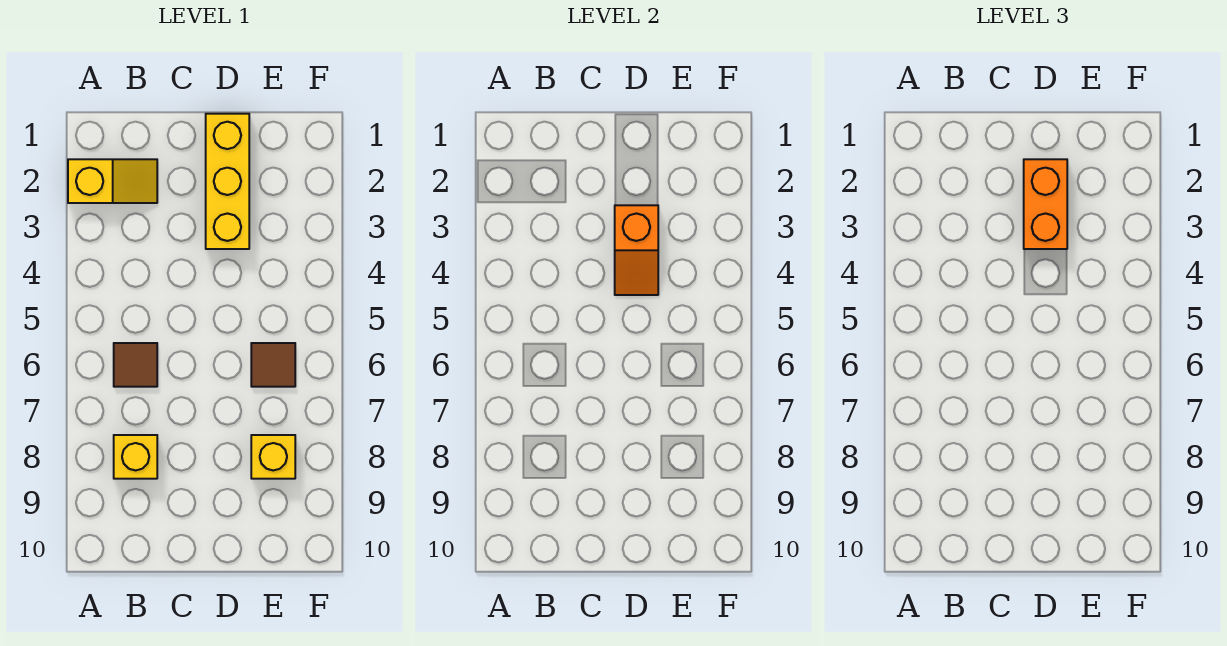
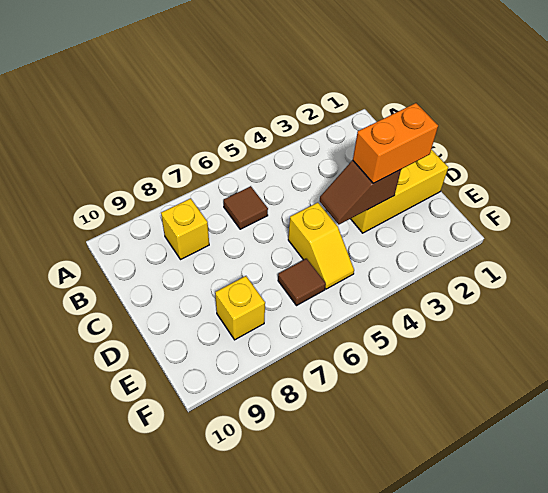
yellow 1x2 slope [68,159,157,203] -> yellow 1x2 slope moved to [288,203,354,289]
orange 1x2 slope [615,205,658,295] -> brown 1x2 slope [320,160,401,225]

